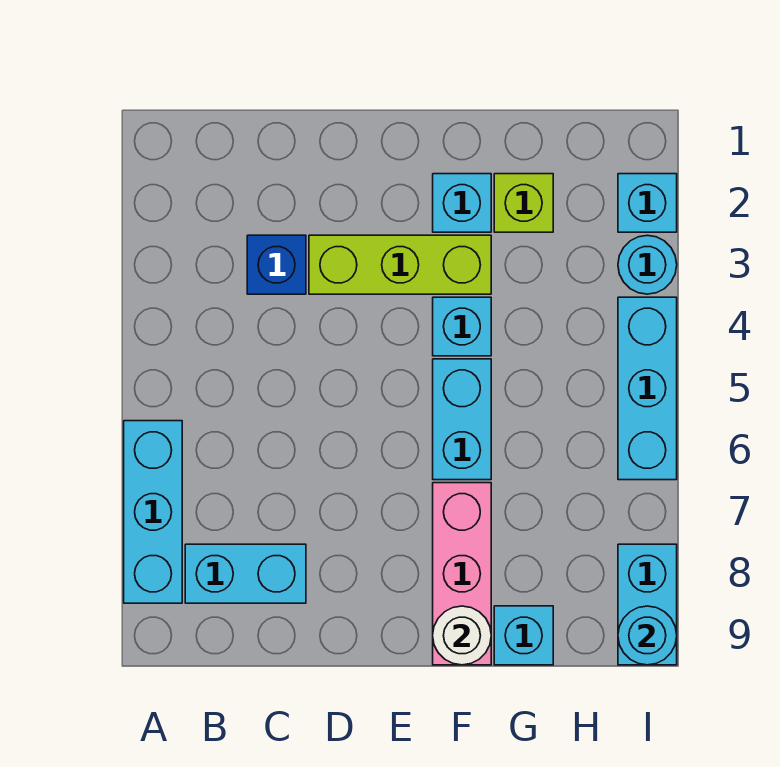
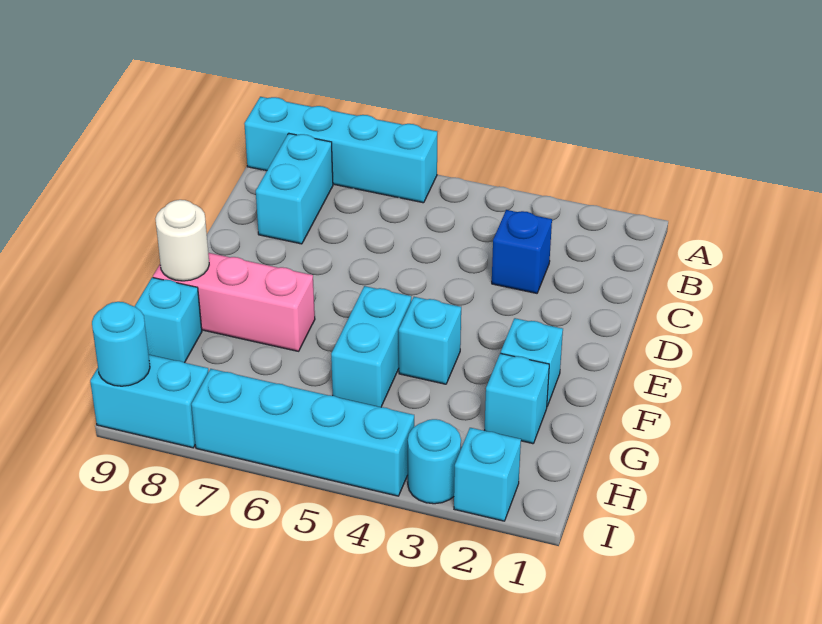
cyan 1x3 brick [124,421,182,603] -> cyan 1x4 brick [244,97,437,203]
lime 1x3 brick [309,235,491,294] -> none
cyan 1x2 brick [433,359,491,480] -> cyan 1x2 brick turned to [331,286,411,407]
lime 1x1 brick [494,174,553,232] -> cyan 1x1 brick [484,353,549,444]
cyan 1x3 brick [618,297,677,480] -> cyan 1x4 brick [191,369,414,496]

